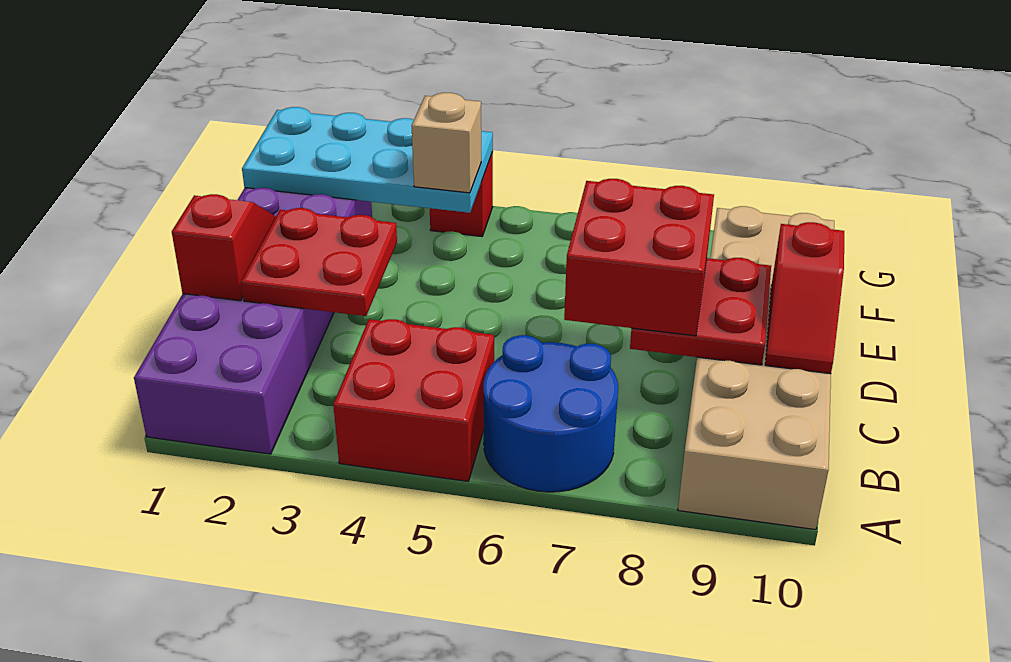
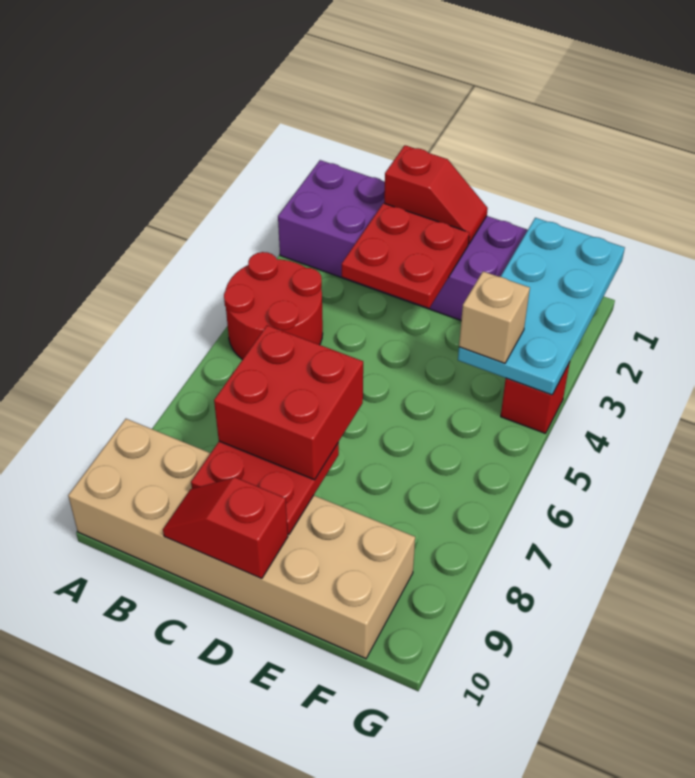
red 2x2 brick [333,319,494,481] -> red 2x2 round brick [224,252,323,360]
blue 2x2 round brick [483,335,618,492] -> none

